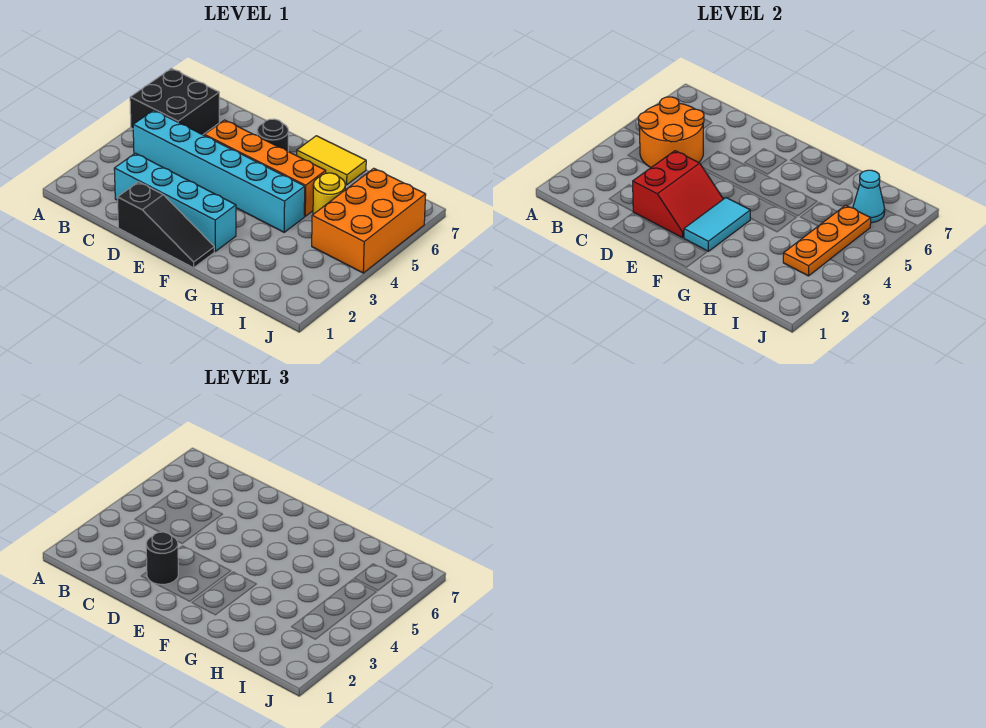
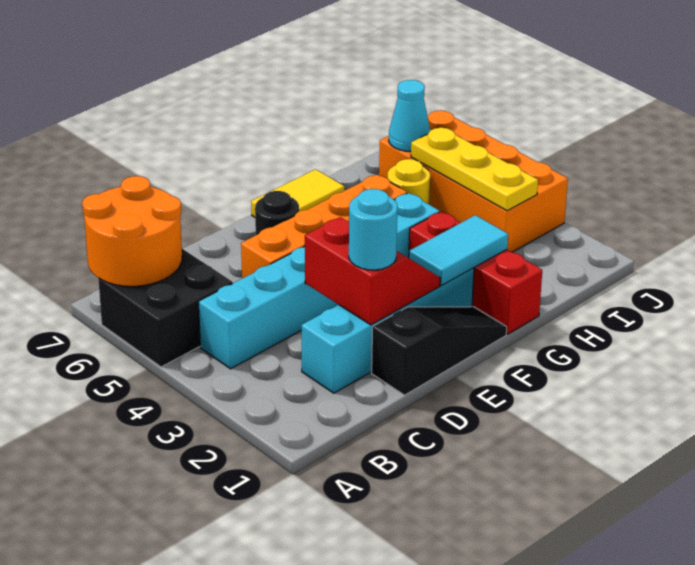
orange 2x2 round brick [638,97,704,167] -> orange 2x2 round brick moved to [82,176,182,286]
black 1x1 round brick [146,532,178,584] -> cyan 1x1 round brick [349,189,397,270]
cyan 1x2 tile [684,198,750,251] -> cyan 1x2 tile turned to [409,215,508,285]
none -> red 1x3 brick [409,212,542,334]
orange 1x3 plate [783,205,871,276] -> yellow 1x3 plate [411,127,538,211]
orange 2x3 brick [312,168,426,273] -> orange 2x4 brick [379,110,568,252]

